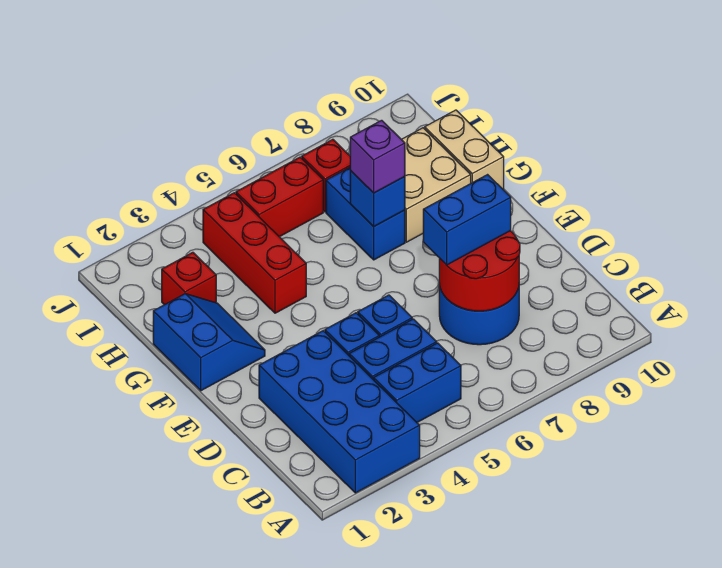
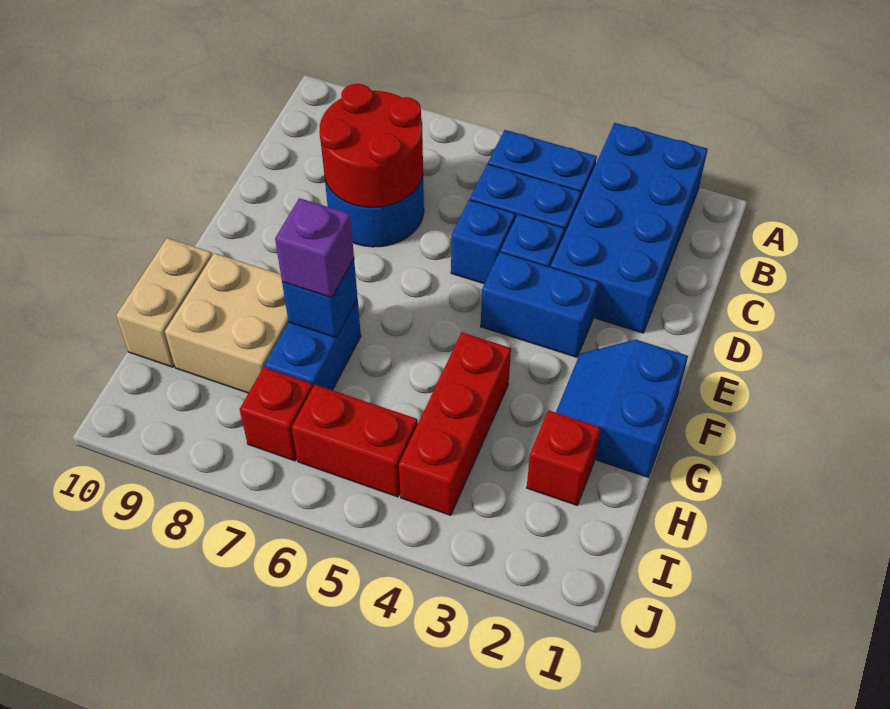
blue 1x2 brick [423,175,511,265] -> blue 1x2 brick moved to [481,252,598,357]

